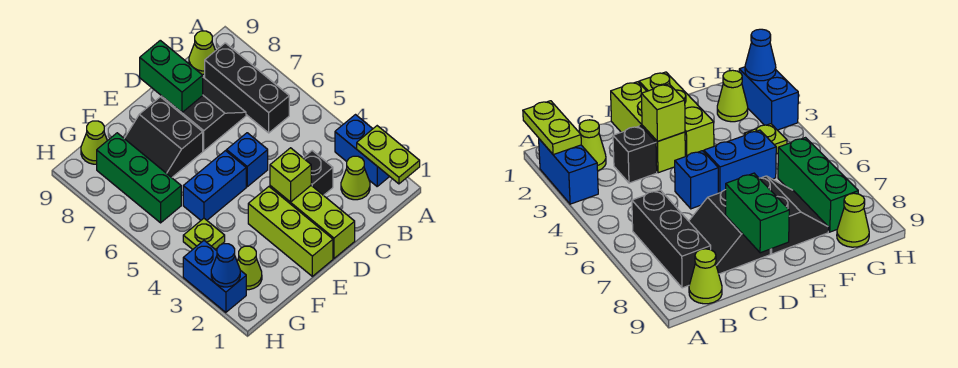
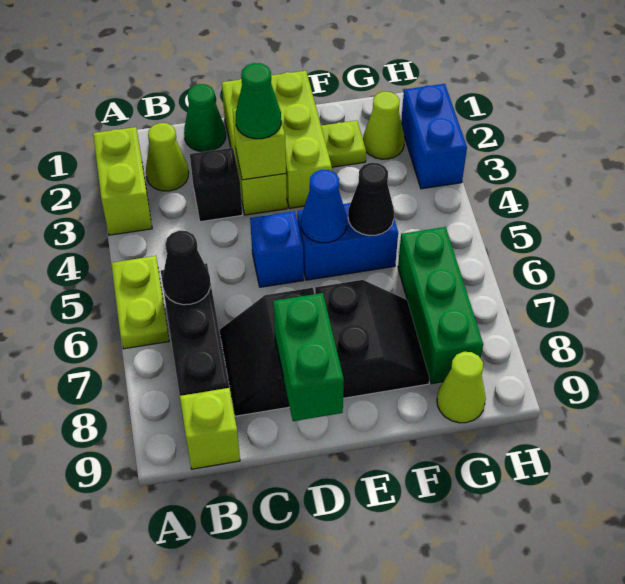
lime 1x2 plate [357,126,420,184] -> lime 1x2 plate moved to [111,256,169,349]
blue 1x2 brick [335,115,390,186] -> lime 1x2 brick [93,127,152,235]
none -> black 1x1 cone [162,231,210,305]
lime 1x1 cone [189,31,215,74] -> lime 1x1 brick [180,388,240,469]
none -> green 1x1 cone [184,84,226,152]
none -> green 1x1 cone [236,63,281,139]
none -> black 1x1 cone [348,163,394,235]
lime 1x1 plate [183,218,225,249] -> lime 1x1 plate moved to [321,120,366,167]
blue 1x1 cone [211,244,240,287] -> blue 1x1 cone moved to [301,170,347,243]

